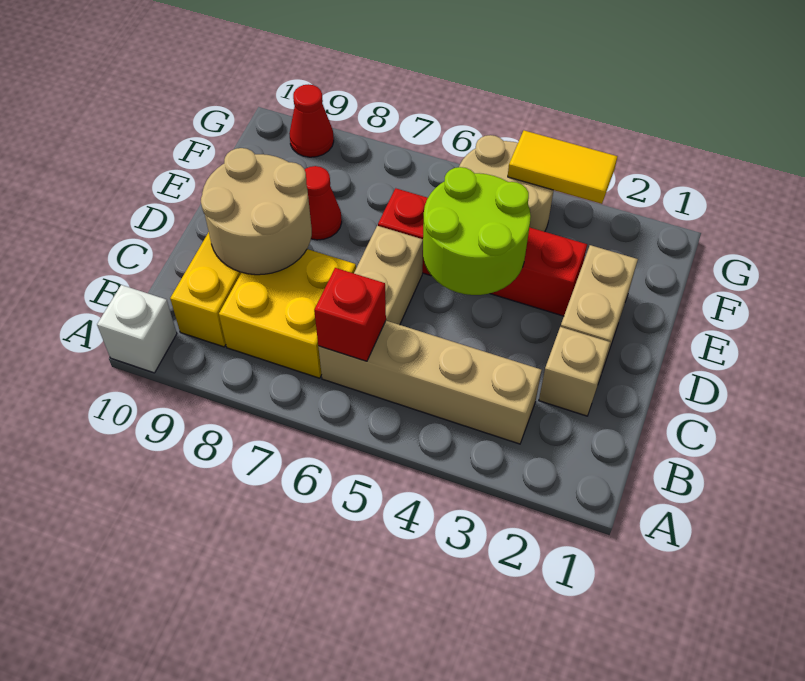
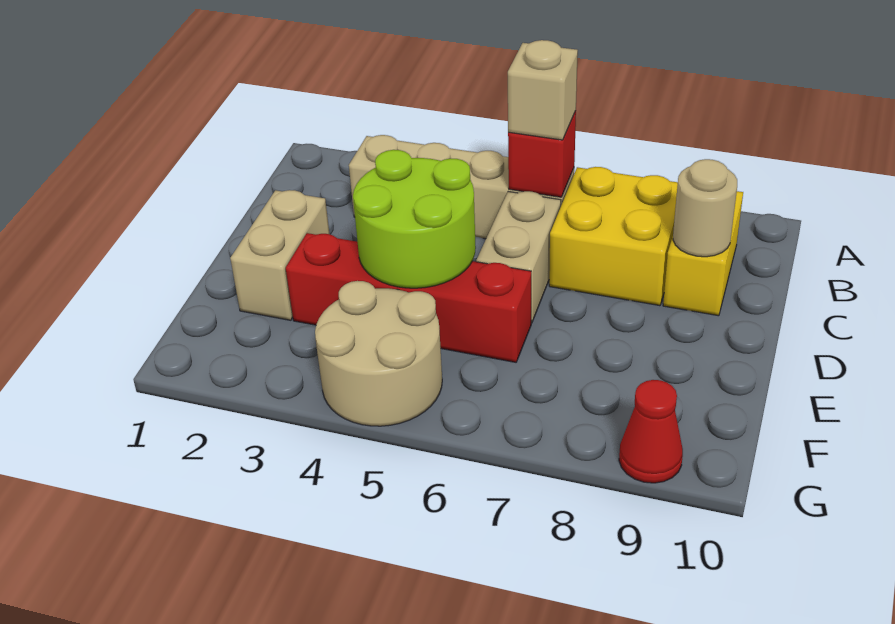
white 1x1 brick [97,285,177,373] -> none
tan 1x1 brick [539,327,610,416] -> tan 1x1 brick moved to [508,40,578,140]
tan 2x2 round brick [201,148,312,275] -> tan 1x1 round brick [673,159,737,257]
red 1x1 cone [305,166,342,240] -> none
yellow 1x2 tile [508,130,618,204] -> none

